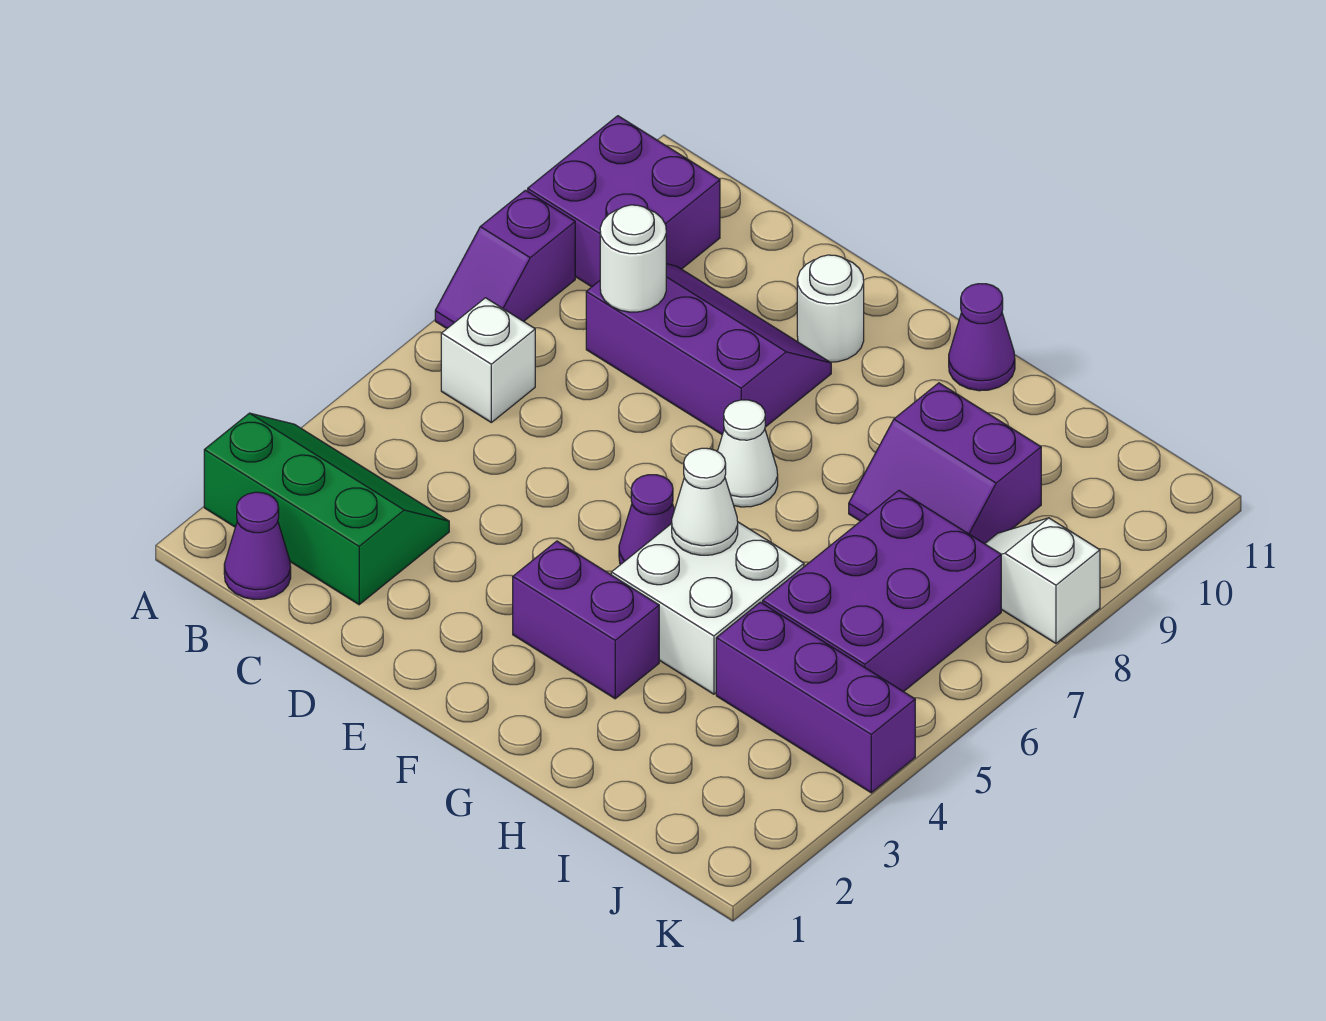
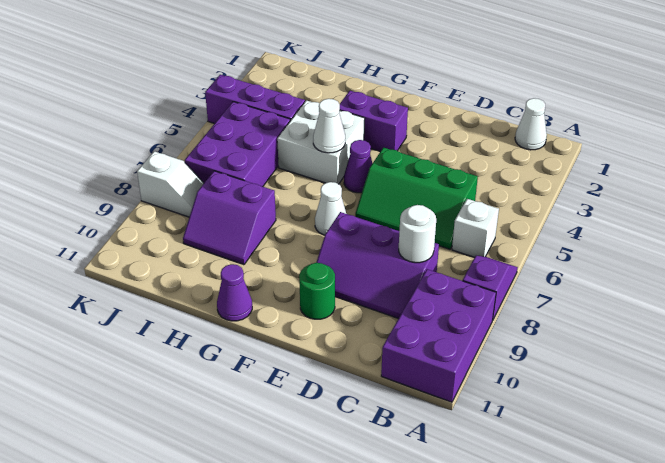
green 2x3 slope [204,413,449,605] -> green 2x3 slope moved to [355,148,478,249]
purple 2x2 brick [528,116,720,287] -> purple 2x3 brick [381,269,496,402]
purple 1x1 cone [224,492,291,600] -> white 1x1 cone [515,98,547,150]
white 1x1 round brick [797,255,864,362] -> green 1x1 round brick [299,263,335,319]
purple 2x2 slope [849,383,1041,544] -> purple 2x2 slope turned to [183,171,276,265]

